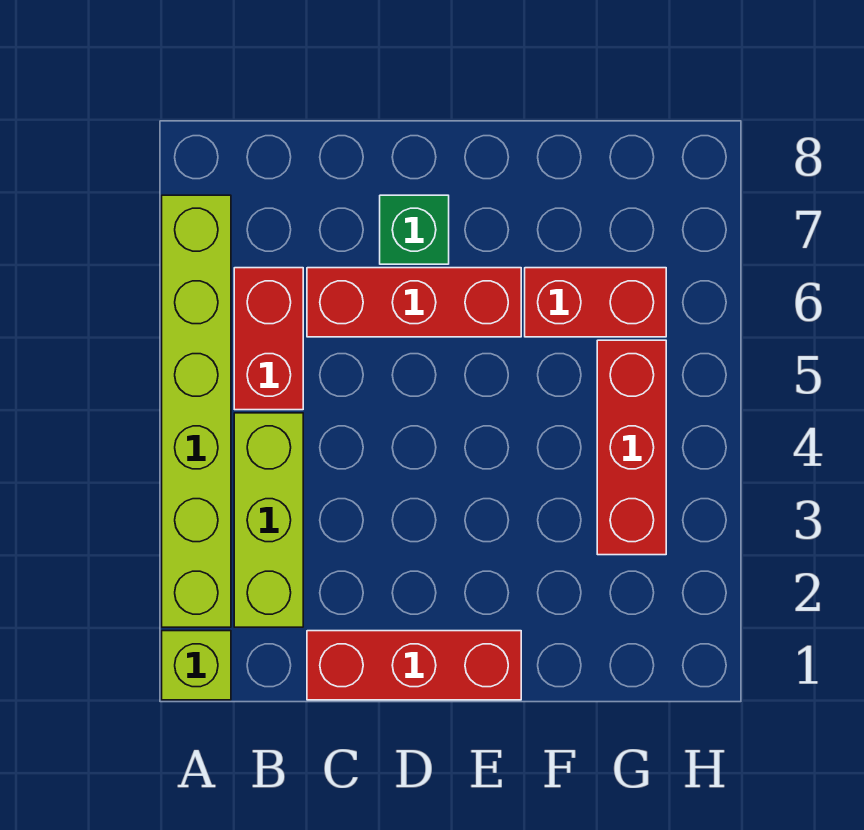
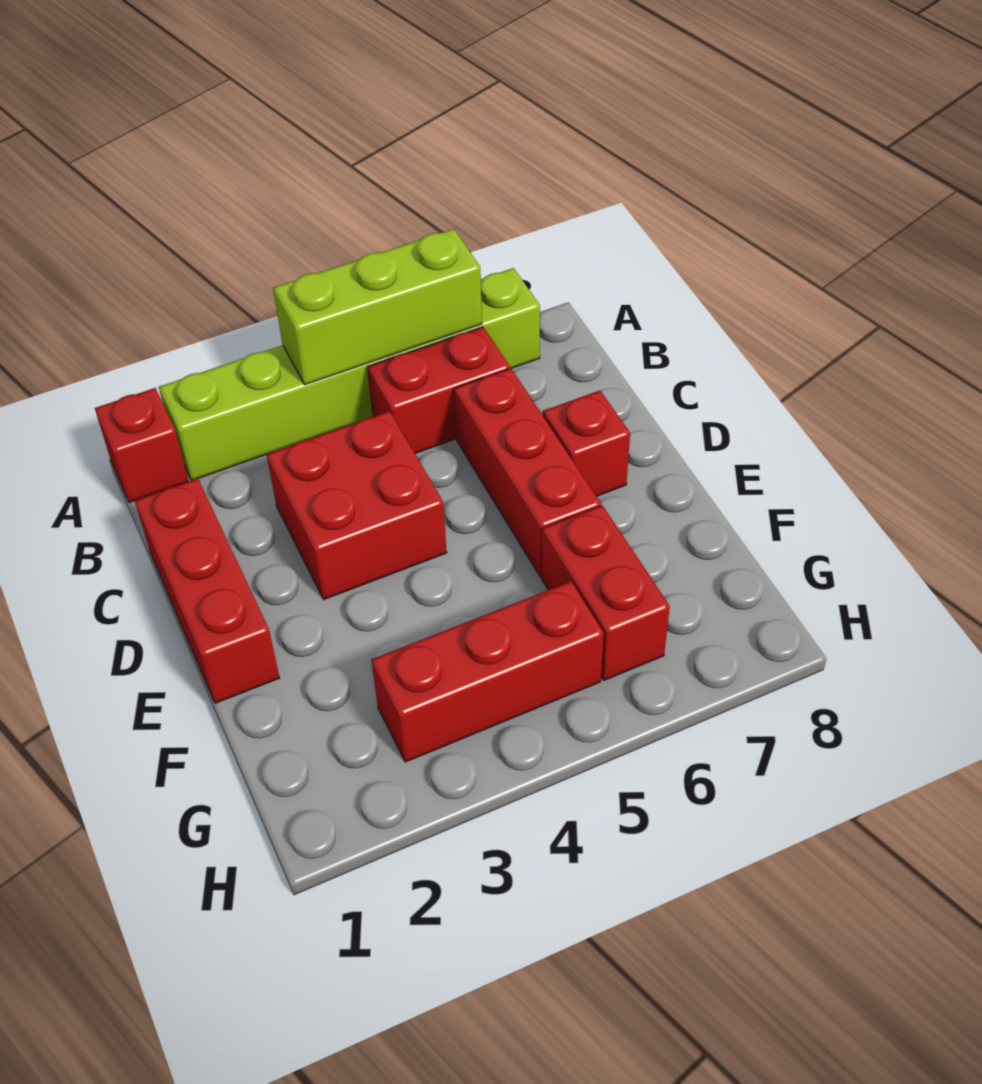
lime 1x1 brick [162,631,231,700] -> red 1x1 brick [95,388,188,503]
lime 1x3 brick [234,413,303,627] -> lime 1x3 brick moved to [273,229,482,385]
none -> red 2x2 brick [266,411,447,599]
green 1x1 brick [380,195,449,264] -> red 1x1 brick [543,390,630,496]

